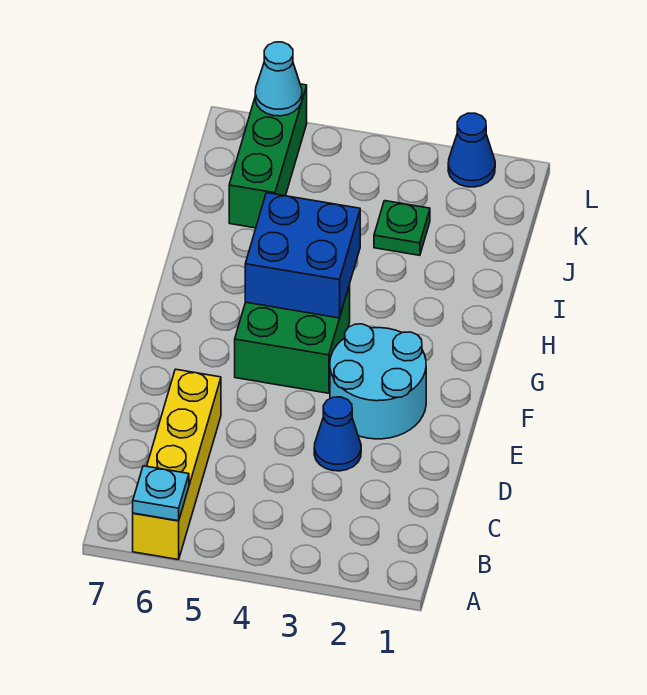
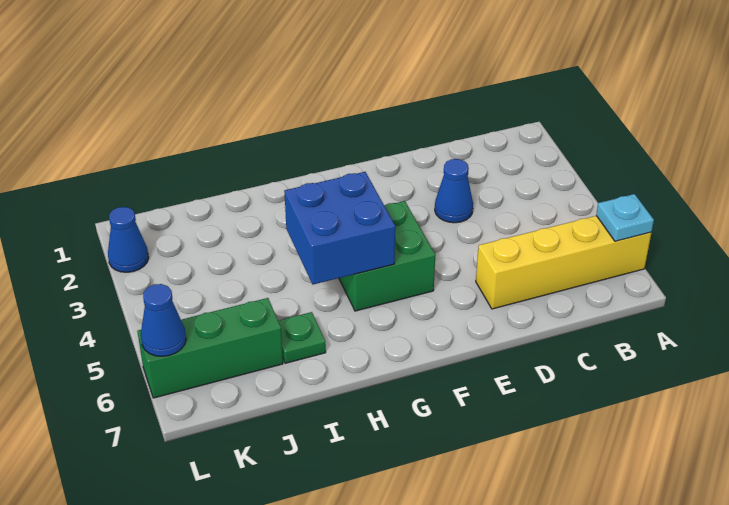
cyan 2x2 round brick [330,324,426,439] -> none
green 1x1 plate [374,201,430,255] -> green 1x1 plate moved to [278,312,326,363]
cyan 1x1 cone [255,42,302,116] -> blue 1x1 cone [141,284,186,356]

